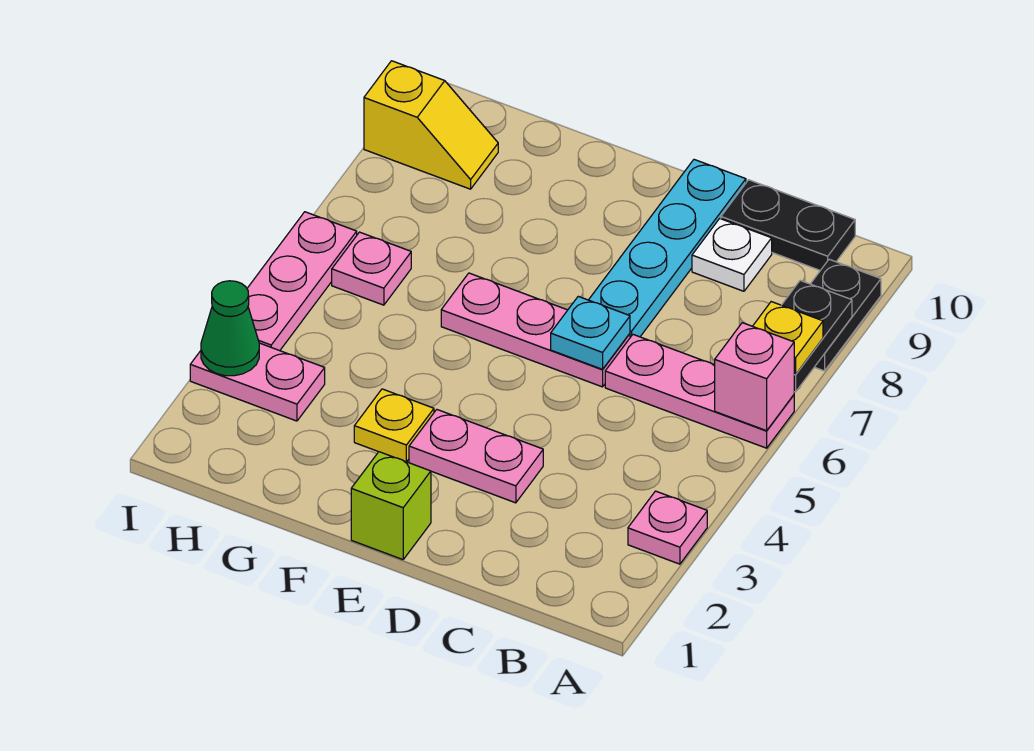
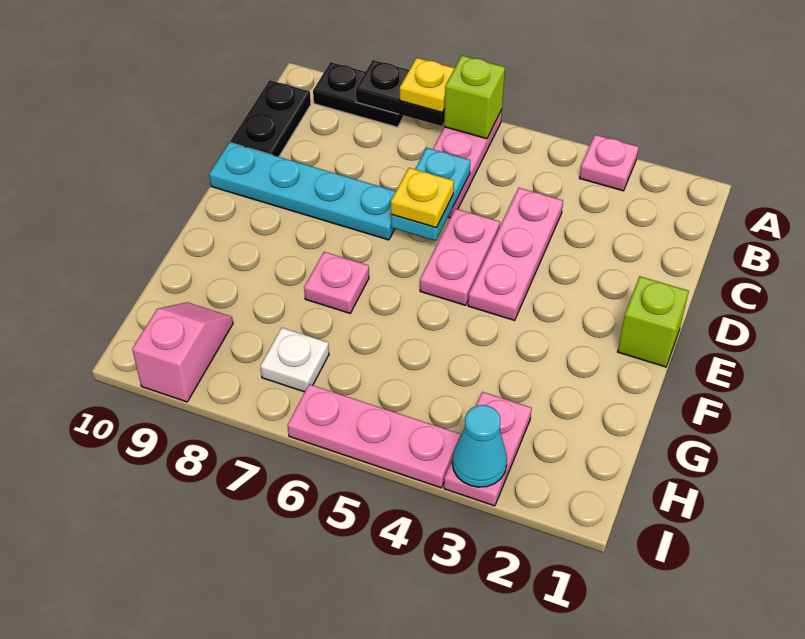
pink 1x1 brick [715,323,794,431] -> lime 1x1 brick [444,56,505,139]
white 1x1 plate [692,219,772,291] -> white 1x1 plate moved to [260,328,329,392]
pink 1x2 plate [409,410,543,503] -> pink 1x2 plate moved to [420,209,500,305]
pink 1x3 plate [441,273,630,387] -> pink 1x3 plate moved to [468,188,563,320]
cyan 1x1 plate [551,296,630,369] -> cyan 1x2 plate [391,148,471,241]
yellow 1x1 plate [354,389,434,462] -> yellow 1x1 plate moved to [391,168,454,227]
pink 1x1 plate [332,232,411,305] -> pink 1x1 plate moved to [304,252,369,313]
yellow 1x2 slope [364,61,498,189] -> pink 1x2 slope [132,302,233,402]
green 1x1 cone [201,281,259,376] -> cyan 1x1 cone [452,405,507,487]

